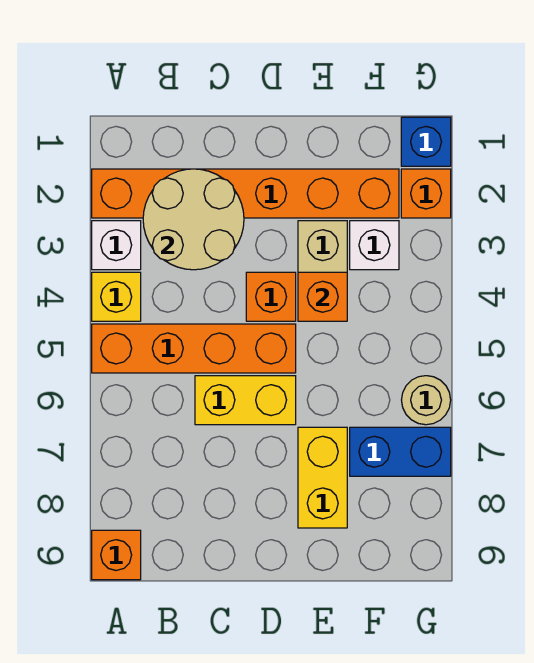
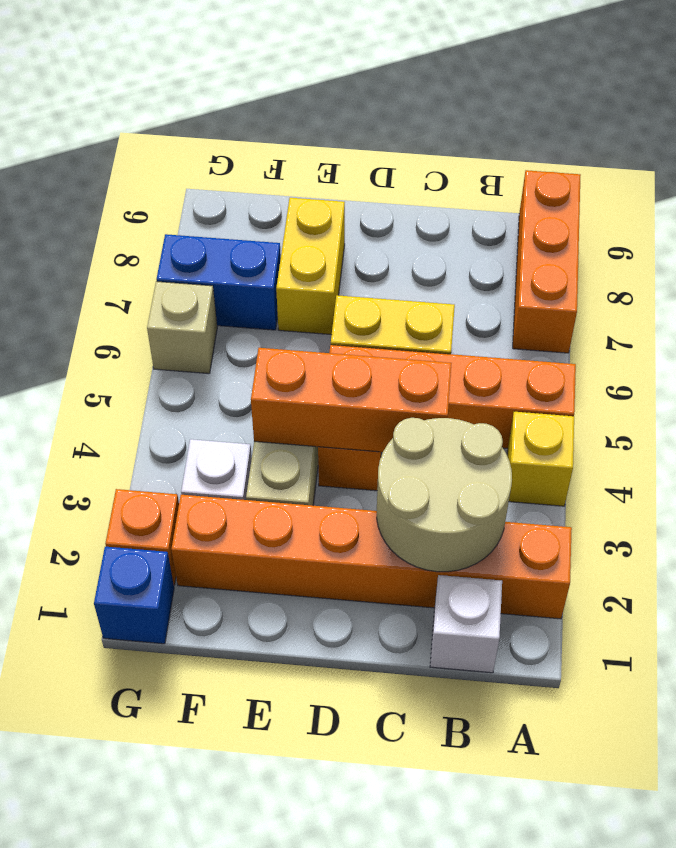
white 1x1 brick [92,221,141,270] -> white 1x1 brick moved to [430,575,502,673]
orange 1x1 brick [92,530,141,580] -> orange 1x3 brick [513,170,581,353]
orange 1x1 brick [298,272,347,321] -> orange 1x3 brick [251,348,452,452]
tan 1x1 round brick [402,376,451,425] -> tan 1x1 brick [147,281,217,374]

